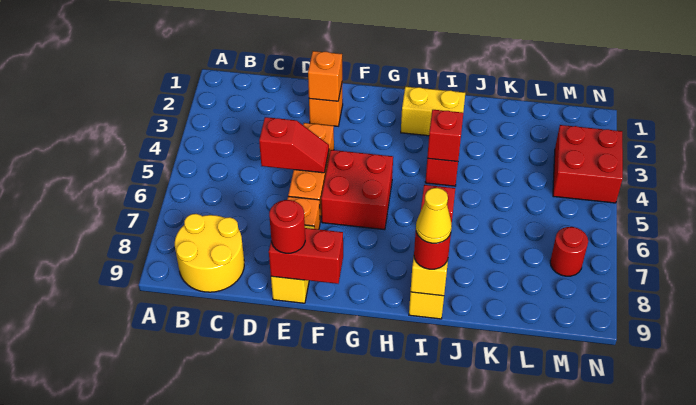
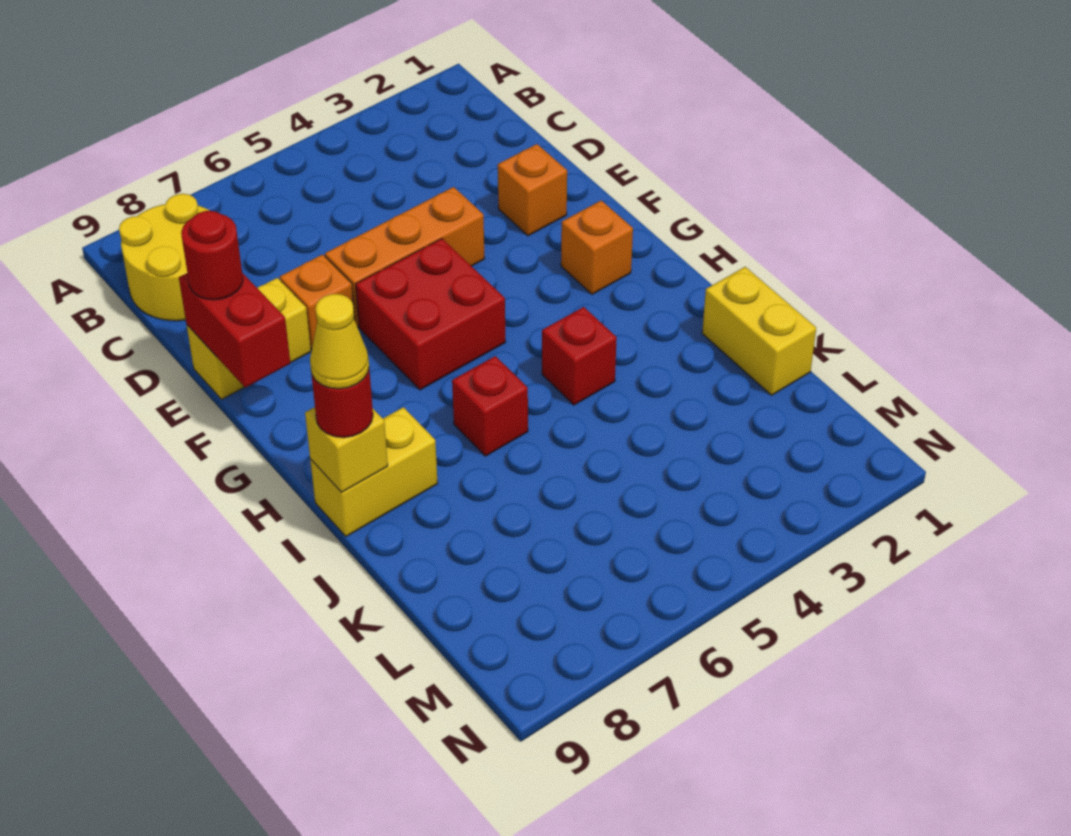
red 1x2 slope [259,117,329,173] -> none
orange 1x1 brick [308,51,342,101] -> orange 1x1 brick moved to [561,200,633,294]
yellow 1x2 brick [401,87,465,136] -> yellow 1x2 brick moved to [702,267,816,395]
red 1x1 brick [427,110,463,162] -> none
red 2x2 brick [553,125,623,203] -> none
red 1x1 round brick [550,227,588,276] -> none

